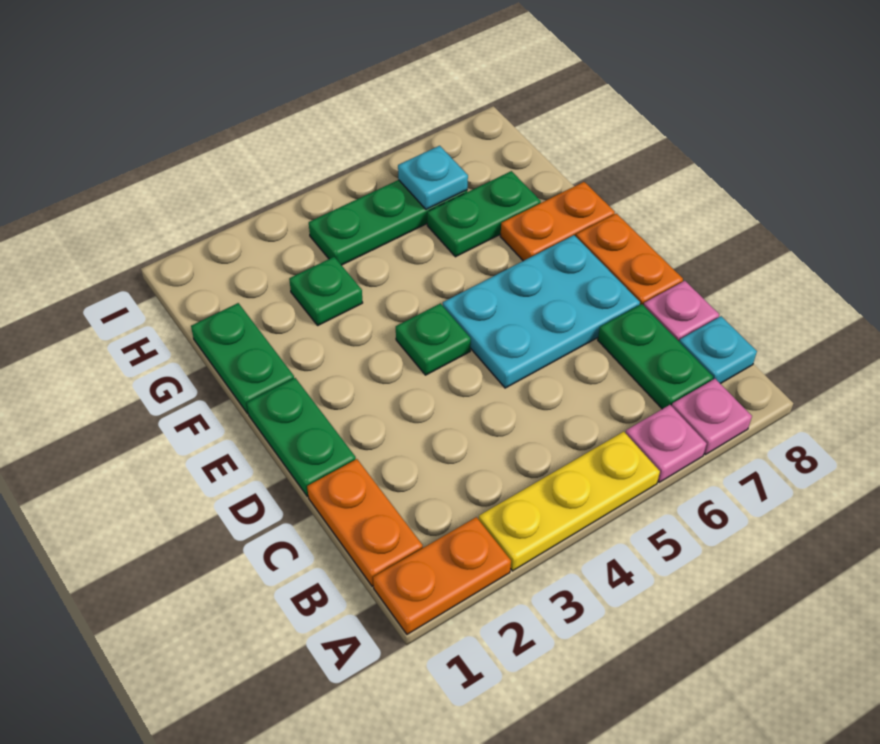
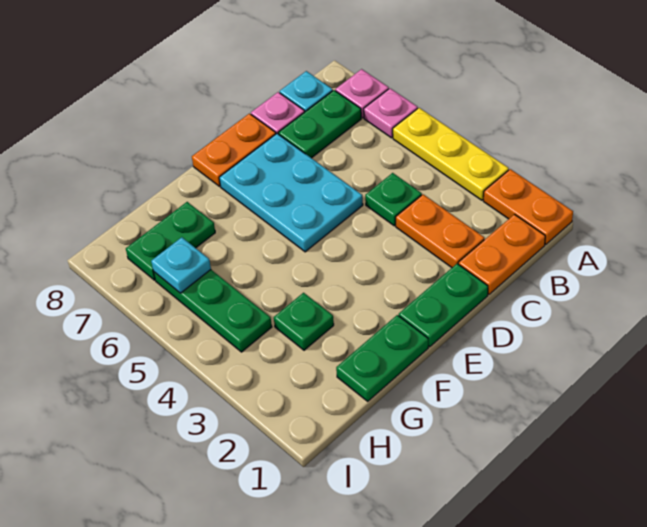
green 1x1 plate [396,303,471,375] -> green 1x1 plate moved to [365,173,422,226]
orange 1x2 plate [500,182,615,261] -> orange 1x2 plate moved to [396,194,484,268]
green 1x2 plate [427,171,541,257] -> green 1x2 plate turned to [126,202,215,280]

